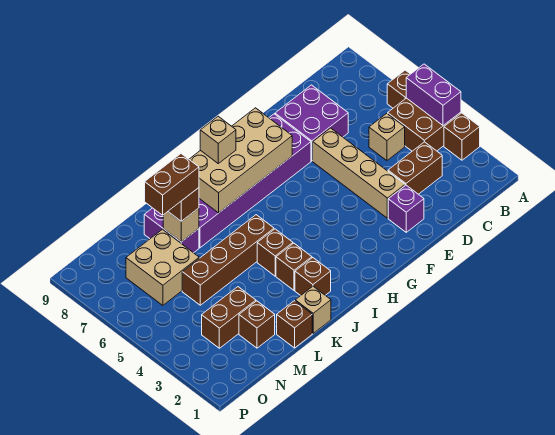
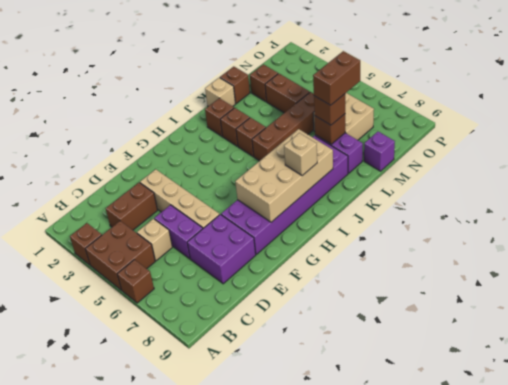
purple 1x2 brick [406,64,461,126] -> purple 1x2 brick moved to [154,205,203,259]
purple 1x1 brick [388,185,424,232] -> purple 1x1 brick moved to [364,132,395,171]
tan 1x1 brick [163,208,199,242] -> brown 1x1 brick [315,114,345,144]
brown 1x2 brick [202,287,256,348] -> brown 1x2 brick turned to [265,73,310,113]

